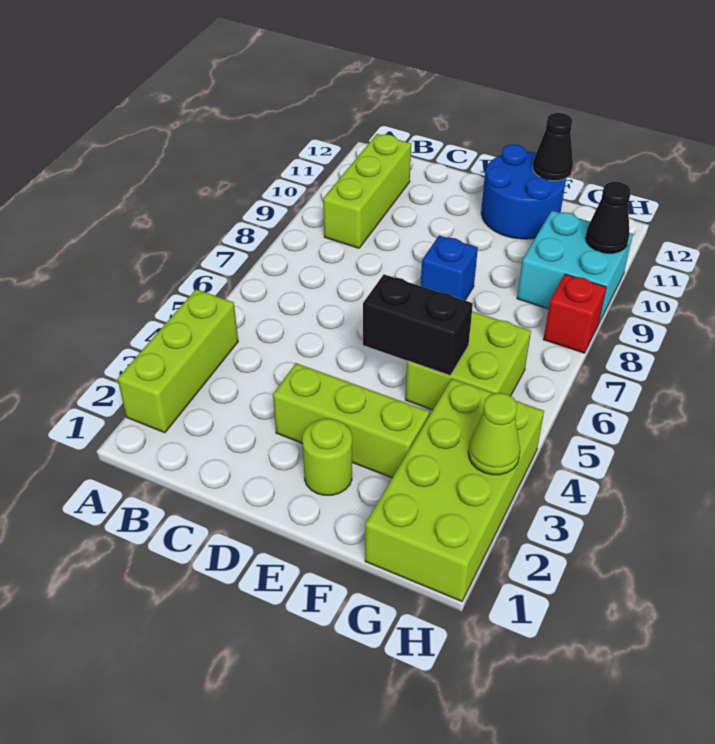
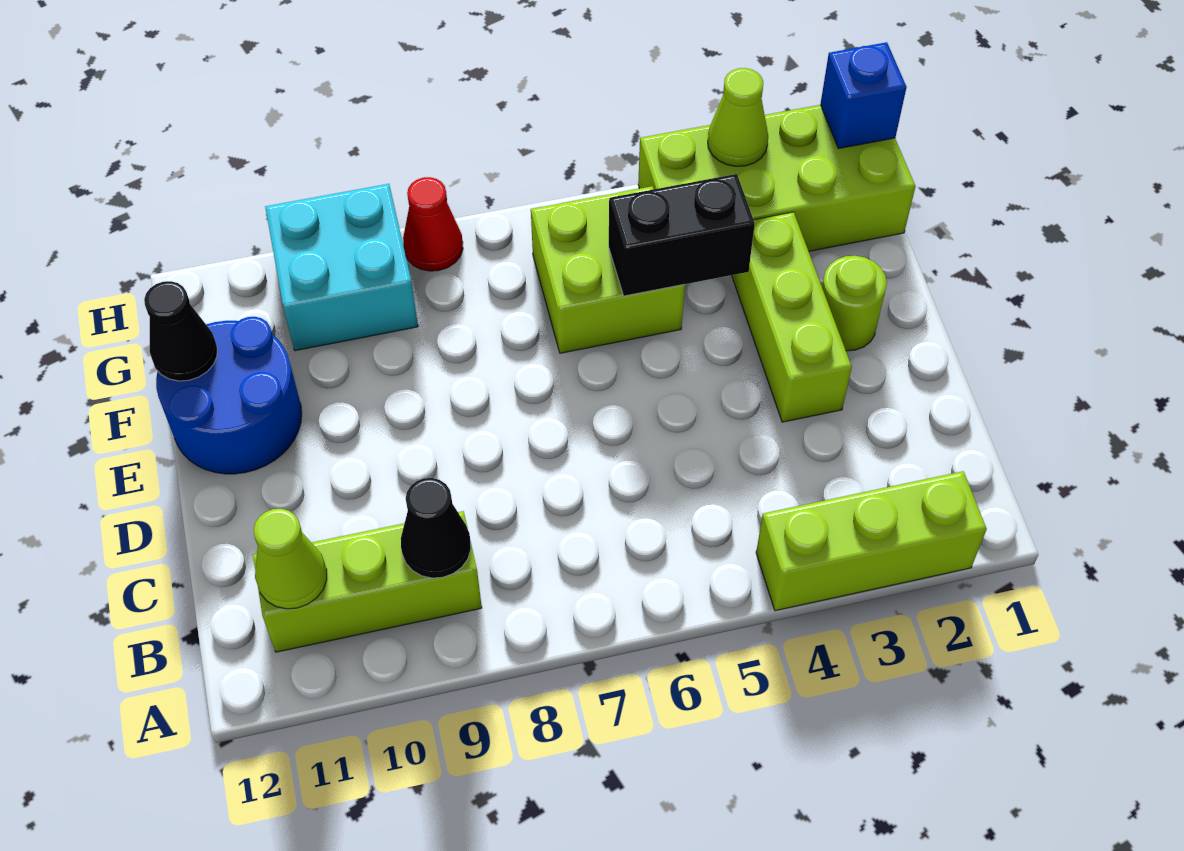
none -> lime 1x1 cone [254,509,327,609]
black 1x2 brick [363,274,473,375] -> black 1x2 brick turned to [609,174,755,296]
blue 1x1 brick [421,236,478,300] -> blue 1x1 brick moved to [821,42,907,149]
red 1x1 brick [543,274,606,353] -> red 1x1 cone [403,177,463,271]
black 1x1 cone [585,182,631,253] -> black 1x1 cone moved to [401,478,471,578]

